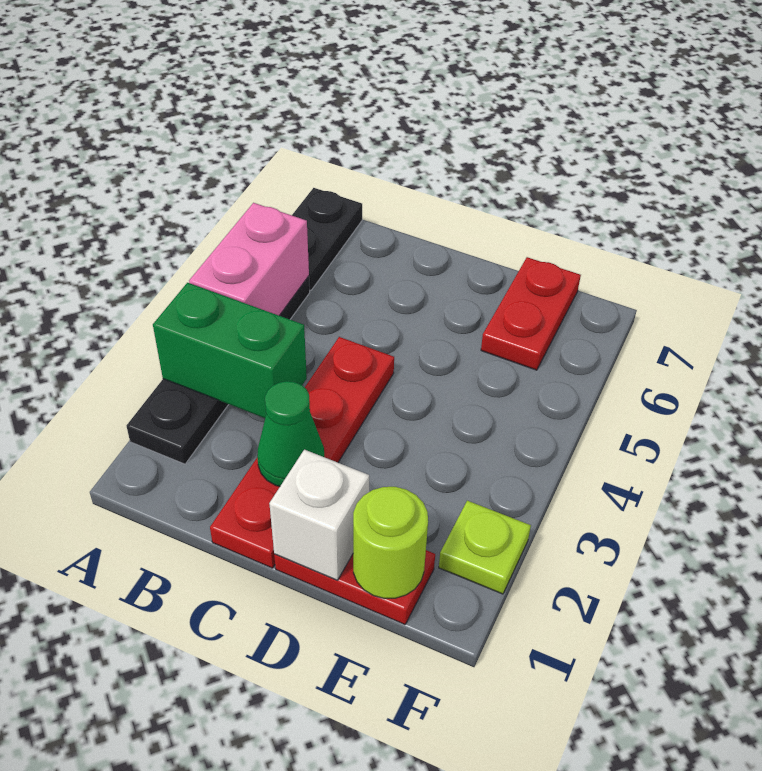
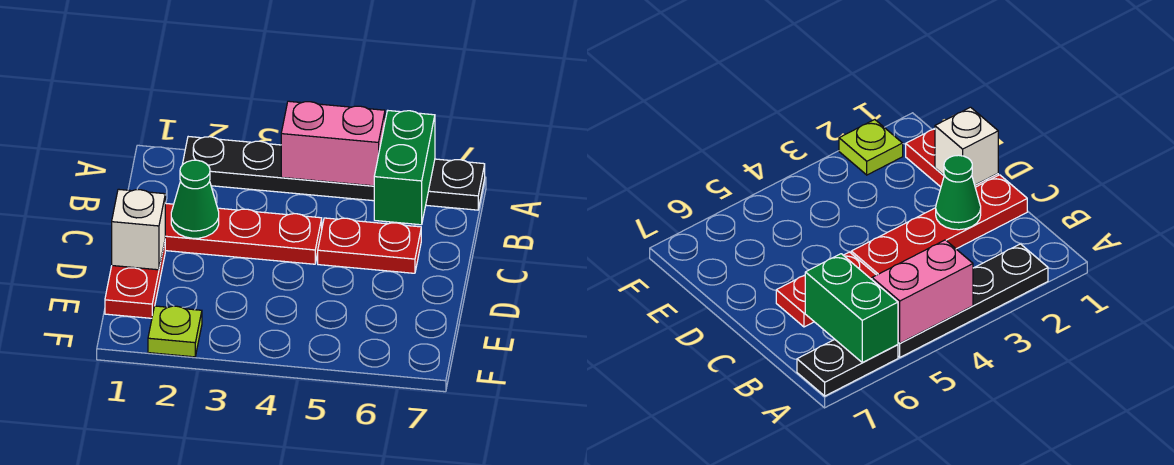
green 1x2 brick [153,283,307,418] -> green 1x2 brick moved to [374,111,435,225]
lime 1x1 round brick [353,487,428,599] -> none
red 1x2 plate [481,257,581,370] -> red 1x2 plate moved to [318,218,421,273]

